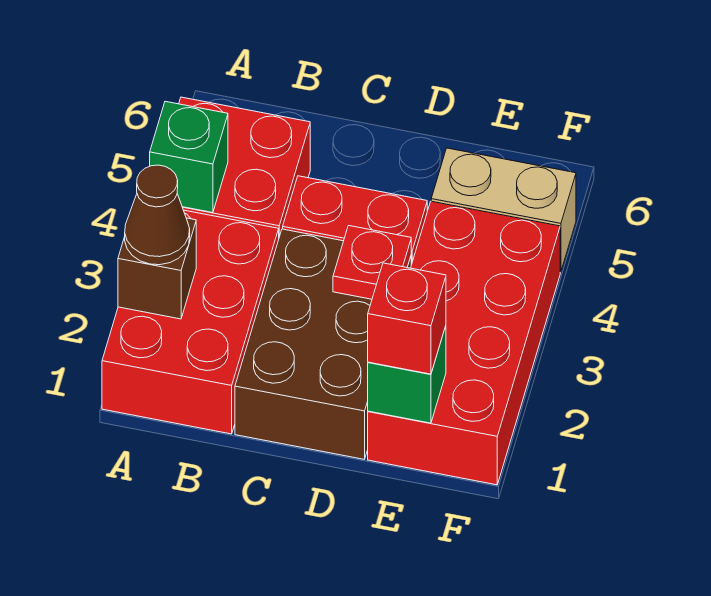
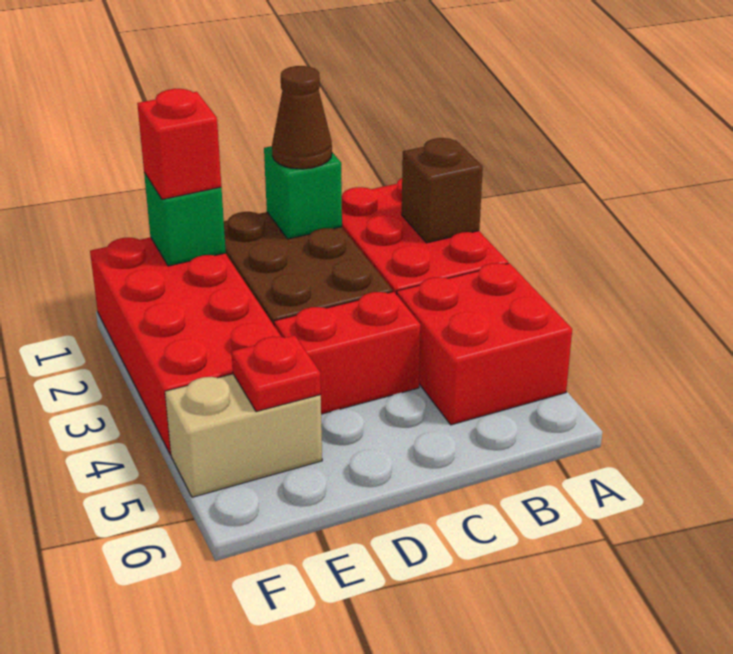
brown 1x1 cone [125,165,190,265] -> brown 1x1 cone moved to [272,66,332,169]
green 1x1 brick [150,101,228,213] -> green 1x1 brick moved to [264,146,342,239]
red 1x1 plate [333,226,411,299] -> red 1x1 plate moved to [231,335,321,412]

